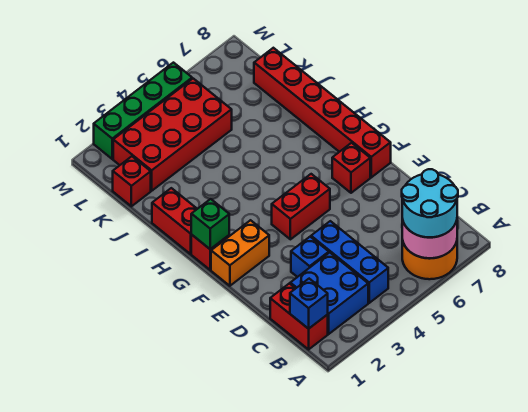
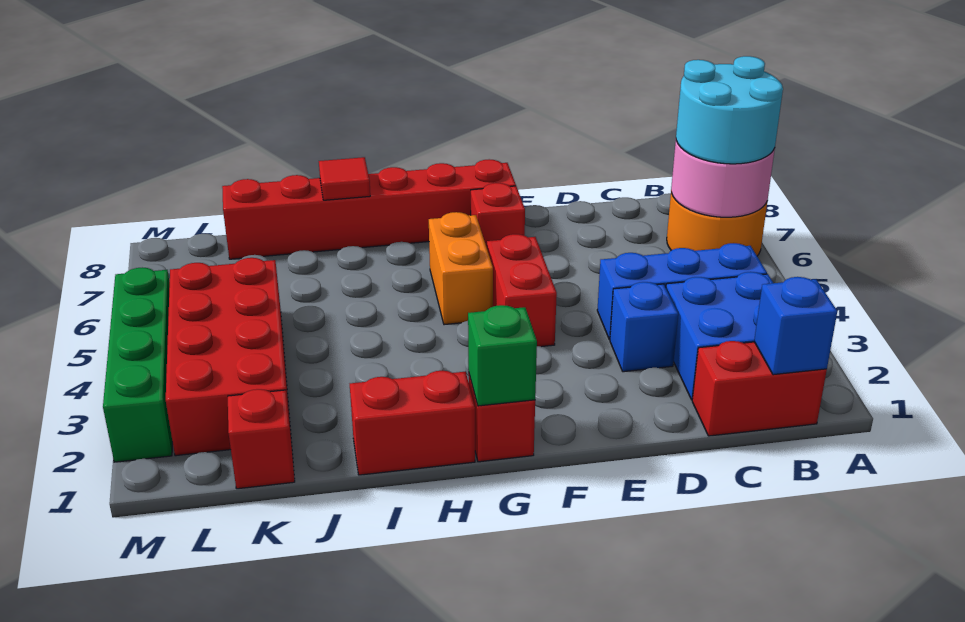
orange 1x2 brick [211,220,269,286] -> orange 1x2 brick moved to [429,212,493,325]
none -> red 1x1 tile [319,157,370,200]

